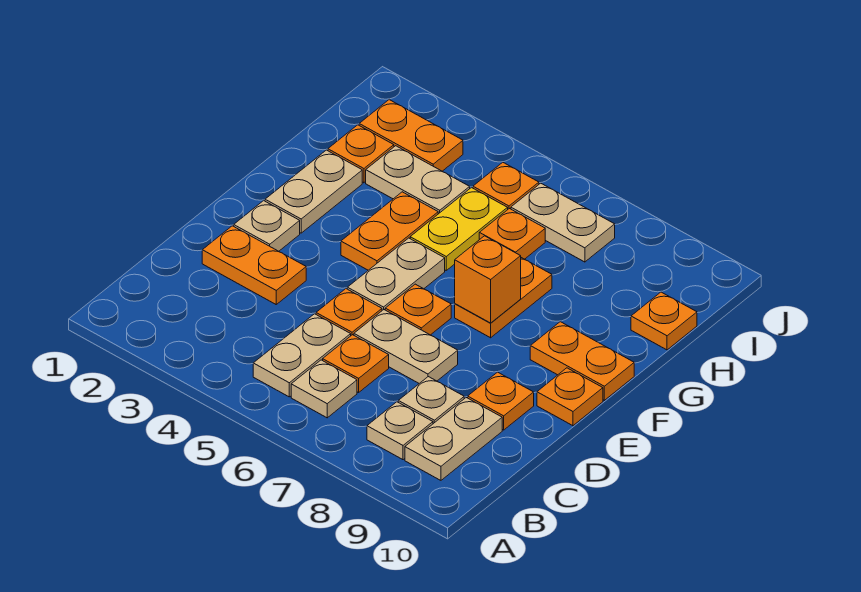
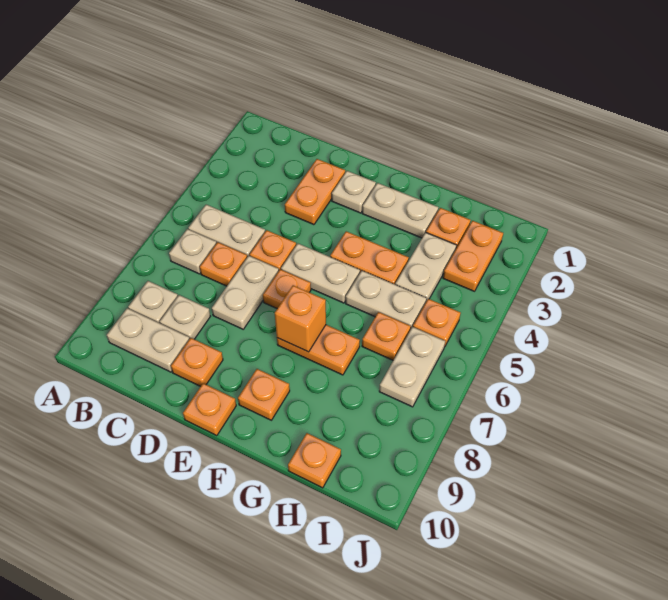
orange 1x2 plate [530,322,634,400] -> orange 1x1 plate [238,369,290,420]
yellow 1x2 plate [410,188,508,270] -> tan 1x2 plate [346,271,426,330]

